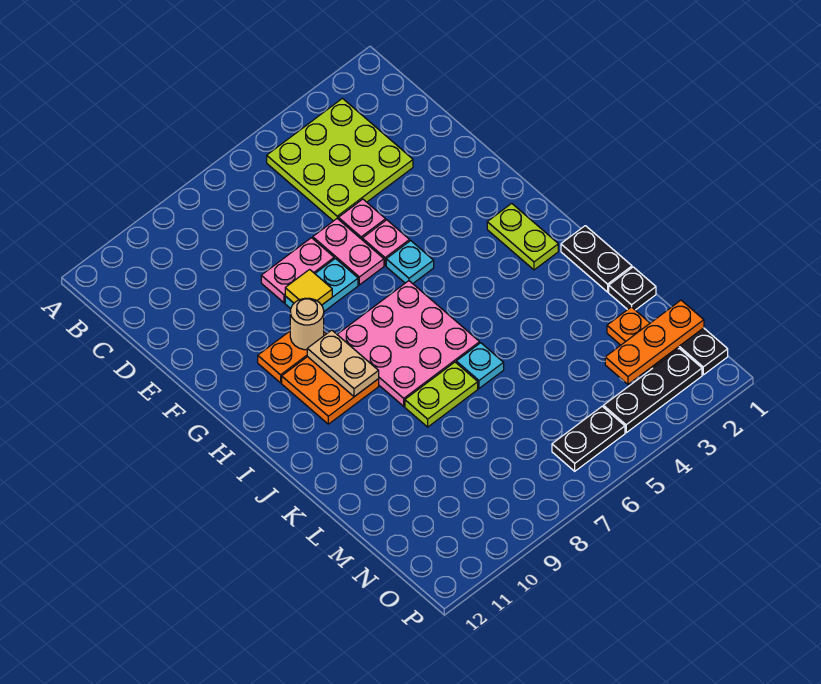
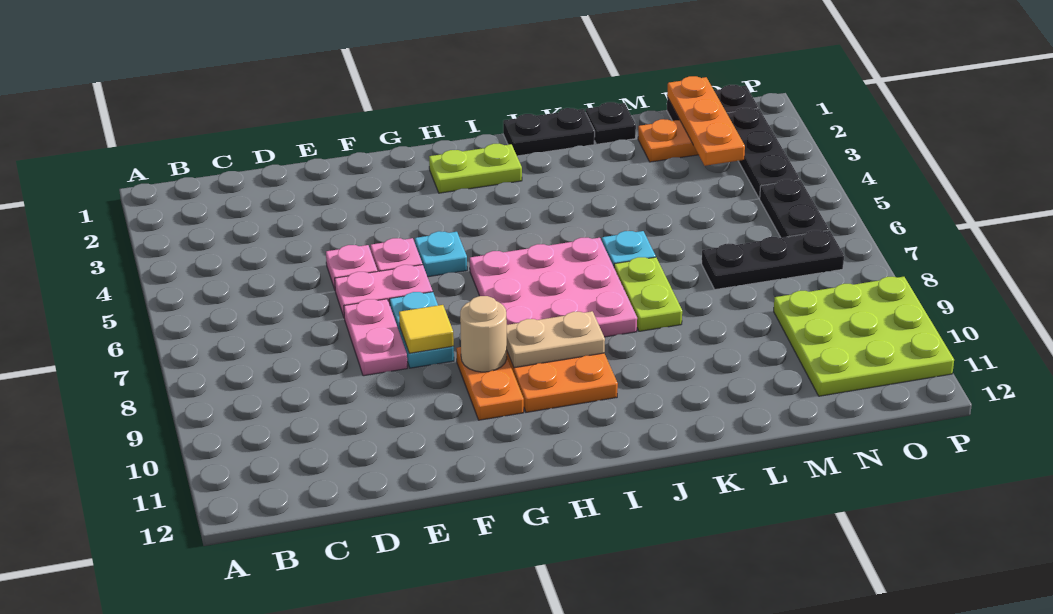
lime 3x3 plate [267,98,413,221] -> lime 3x3 plate moved to [774,277,954,396]
none -> black 1x3 plate [702,230,844,290]

